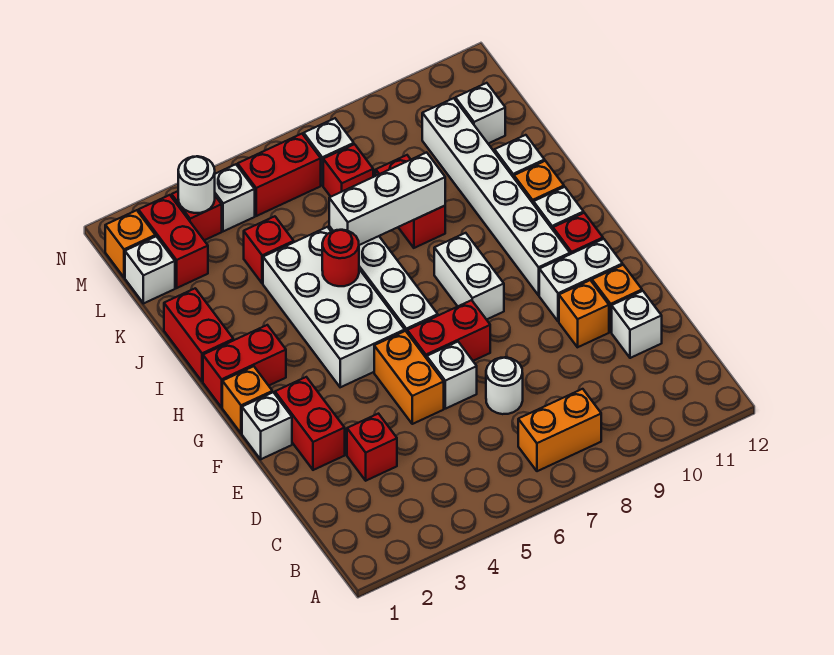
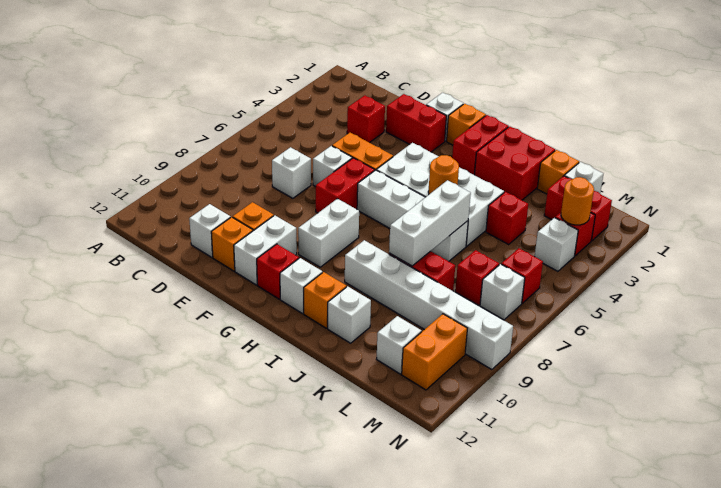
orange 1x2 brick [518,389,601,471] -> orange 1x2 brick moved to [402,314,467,390]
white 1x1 round brick [486,357,523,414] -> white 1x1 brick [272,147,311,198]
white 1x2 brick [434,233,504,320] -> white 1x2 brick turned to [298,199,359,267]
white 1x6 brick [422,98,570,295] -> white 1x6 brick moved to [345,240,513,370]
red 1x2 brick [164,288,233,381] -> red 2x2 brick [475,126,555,200]
red 1x1 round brick [322,230,359,286] -> orange 1x1 round brick [428,155,459,194]
orange 1x1 brick [105,210,155,277] -> orange 1x1 brick moved to [537,150,579,194]
white 1x1 round brick [178,156,215,213] -> orange 1x1 round brick [561,177,594,225]
red 1x2 brick [238,134,321,216] -> red 1x1 brick [501,248,543,303]

